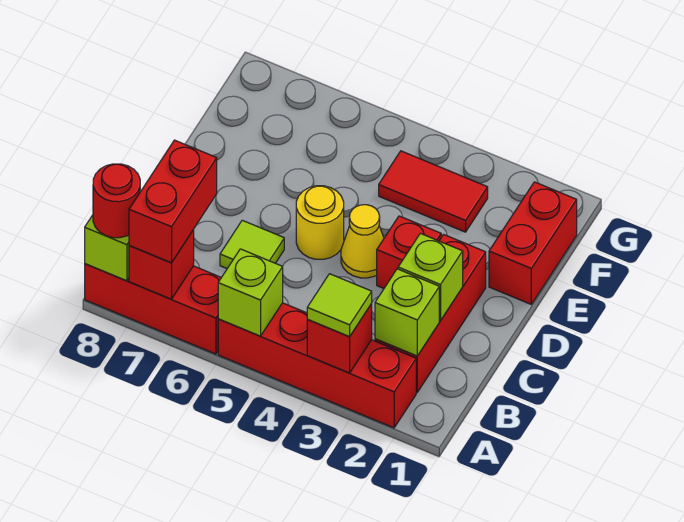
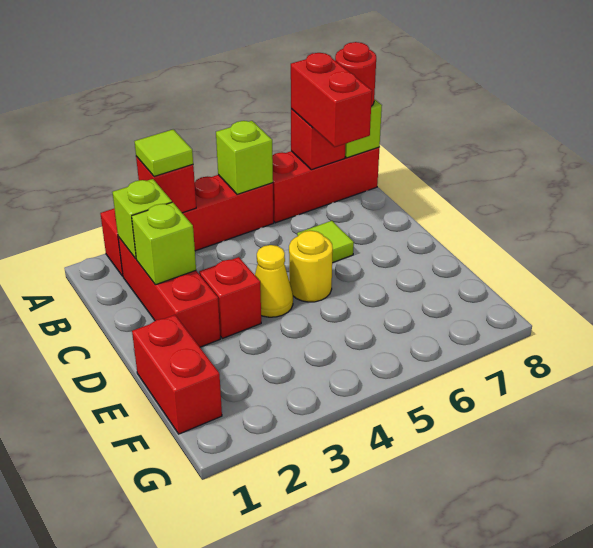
red 1x2 tile [379,151,488,232] -> none

